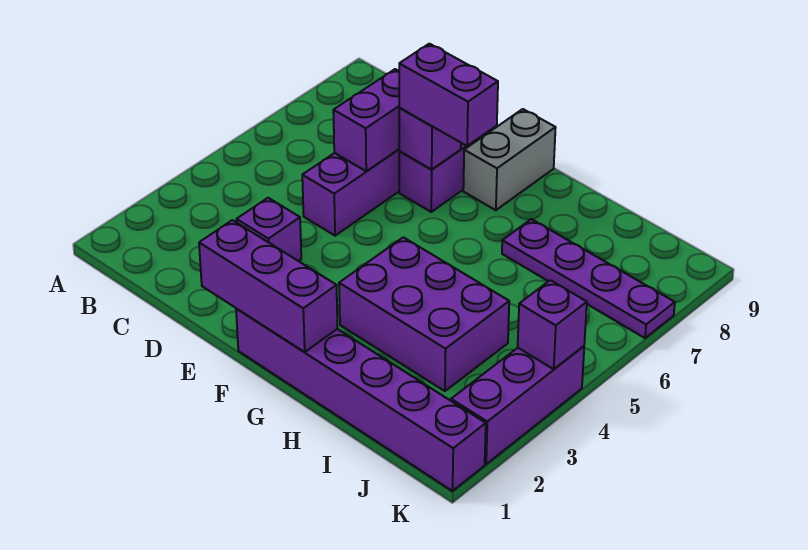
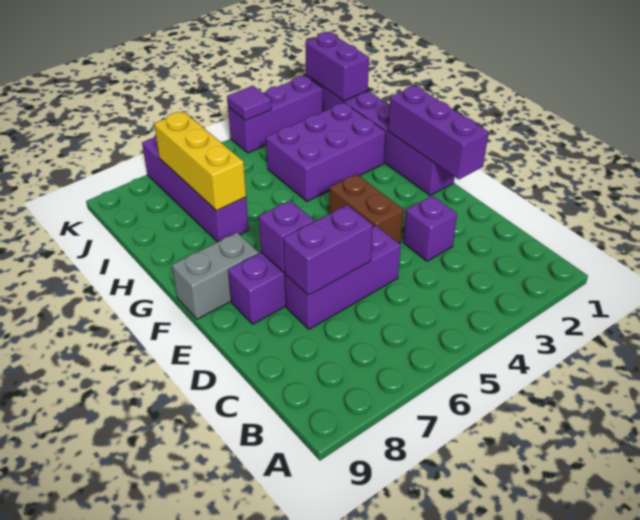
none -> brown 1x2 brick [330,174,404,243]
purple 1x2 brick [399,44,498,146] -> purple 1x2 brick moved to [305,32,369,101]
purple 2x3 brick [339,237,509,391] -> purple 2x3 brick turned to [266,103,386,201]
purple 1x4 plate [502,219,675,338] -> purple 1x4 brick [142,135,249,242]
none -> yellow 1x3 brick [154,111,246,211]
purple 1x1 brick [518,280,587,369] -> purple 1x1 tile [227,86,271,121]

